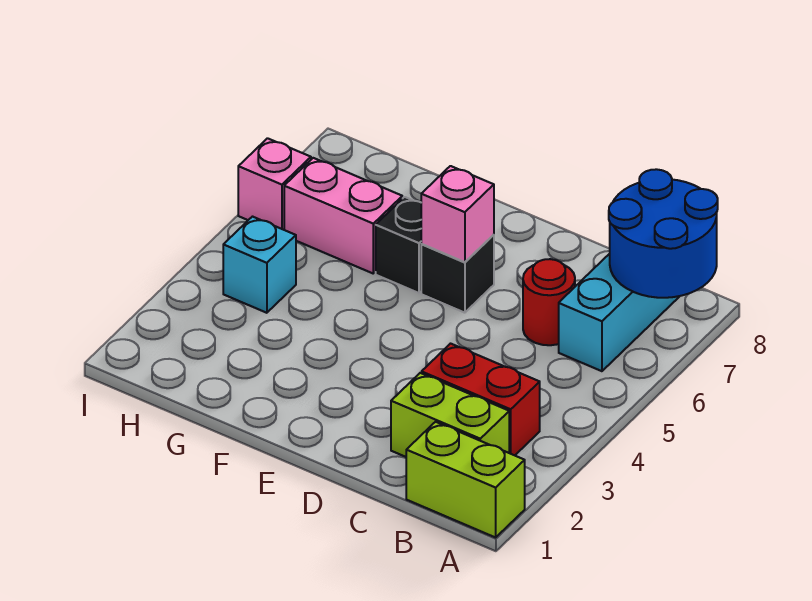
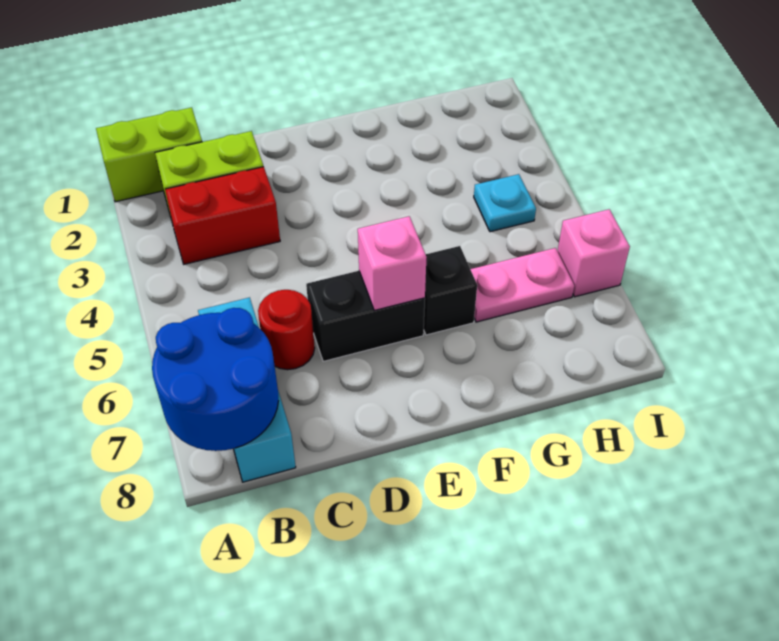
black 1x1 brick [421,235,494,313] -> black 1x2 brick [306,271,425,361]
pink 1x2 brick [284,158,402,273] -> pink 1x2 plate [471,248,574,322]
cyan 1x1 brick [223,217,296,313] -> cyan 1x1 plate [474,174,536,232]

